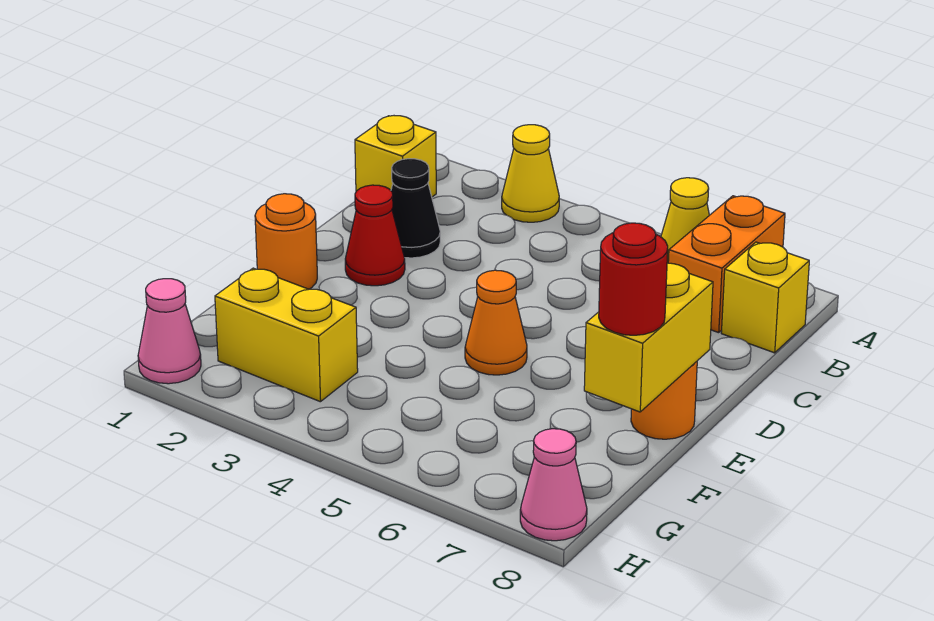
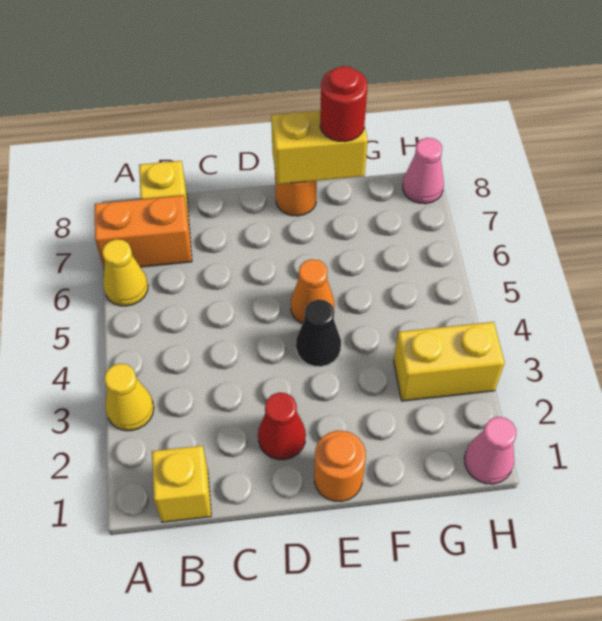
black 1x1 cone [391,159,440,258] -> black 1x1 cone moved to [296,299,341,367]
yellow 1x2 brick [215,268,358,402] -> yellow 1x2 brick turned to [394,322,505,401]

